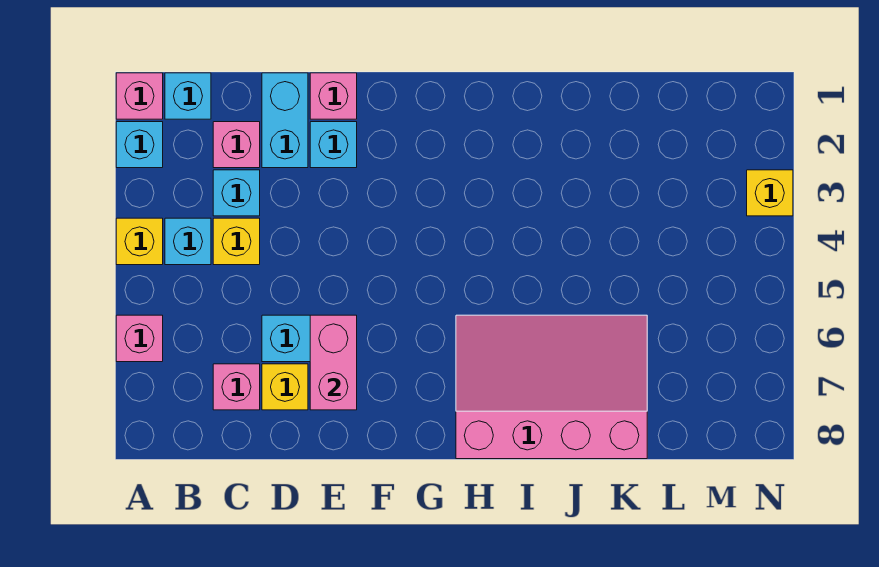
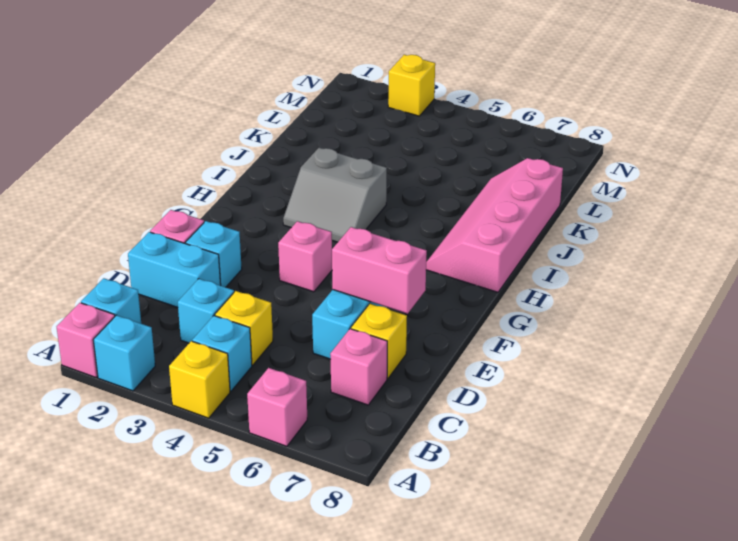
pink 1x1 brick [213,122,260,168] -> pink 1x1 brick moved to [278,221,332,292]
none -> grey 2x2 slope [283,148,387,242]
pink 3x4 slope [456,315,647,459] -> pink 2x4 slope [426,158,563,292]

